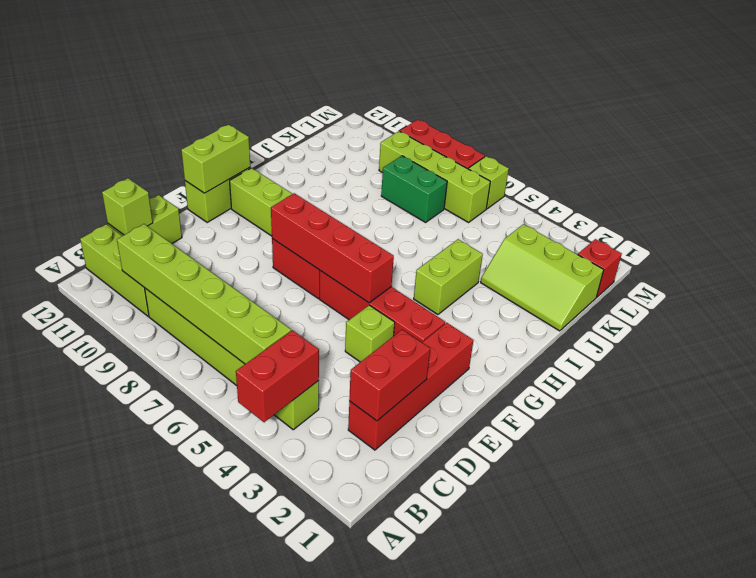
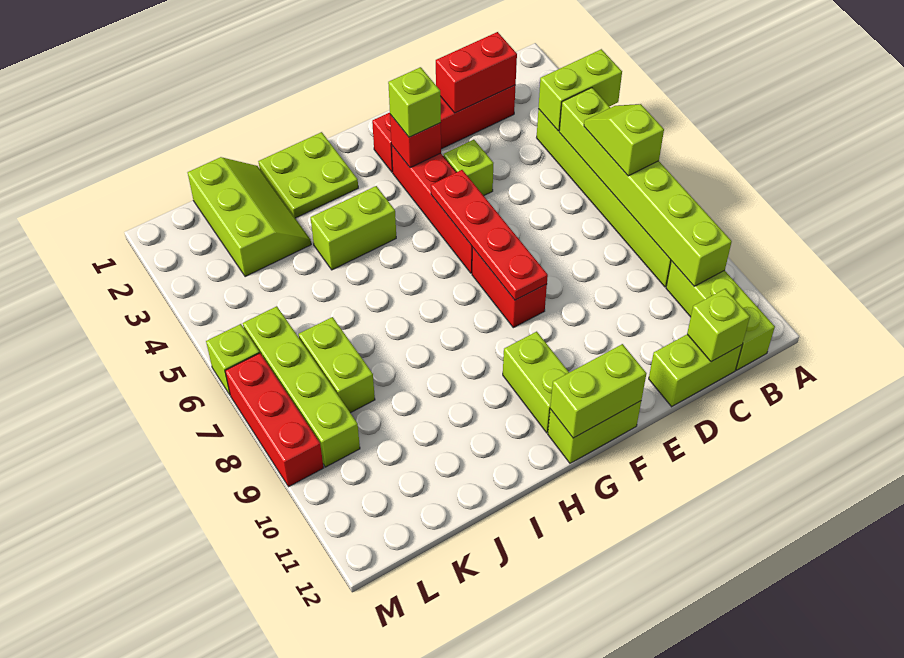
red 1x2 brick [236,330,319,422] -> lime 1x2 brick [538,49,622,131]
none -> lime 1x2 slope [584,104,664,176]
none -> lime 1x1 brick [388,67,441,137]
red 1x4 brick [271,193,394,303] -> red 1x4 plate [431,170,548,300]
none -> lime 2x2 plate [258,132,358,218]
green 1x2 brick [381,156,447,222] -> lime 1x2 brick [299,317,375,413]
red 1x1 brick [578,239,622,297] -> red 1x1 brick moved to [390,114,441,168]

